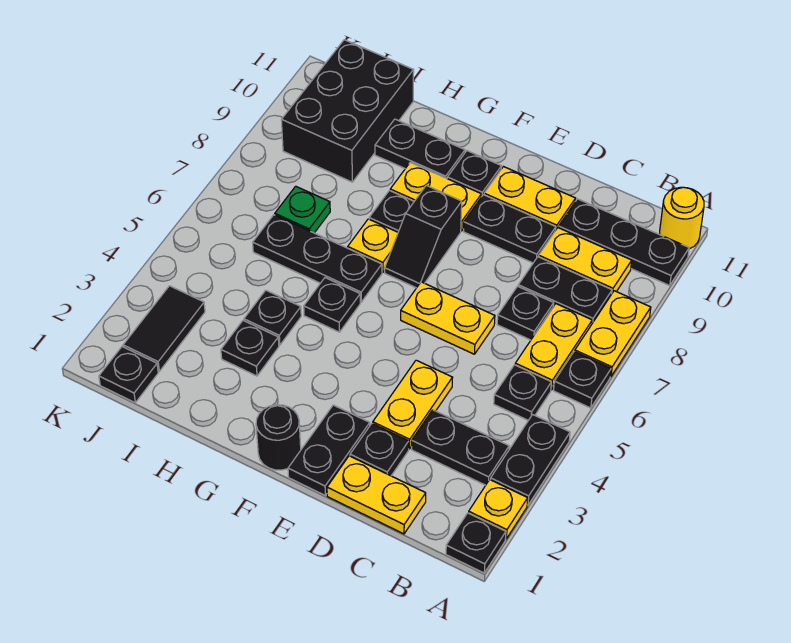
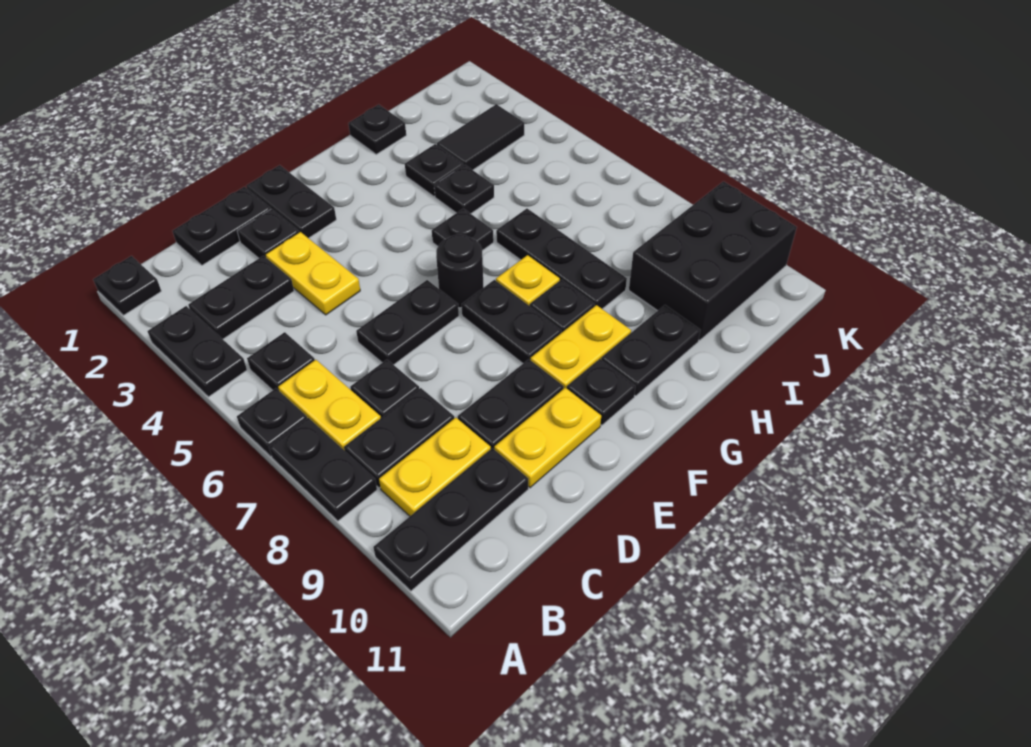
yellow 1x1 plate [469,480,528,539] -> none
yellow 1x2 plate [575,291,651,377] -> black 1x2 plate [269,418,377,521]
yellow 1x1 round brick [660,187,704,249] -> none
yellow 1x2 plate [327,456,426,534] -> black 1x2 plate [173,187,271,265]
yellow 1x2 plate [401,282,495,354] -> black 1x2 plate [356,280,459,365]
black 1x1 round brick [256,405,301,470] -> black 1x1 round brick moved to [436,235,484,308]
black 1x2 slope [385,185,462,288] -> black 1x2 plate [462,280,562,363]
black 1x3 plate [253,215,382,302] -> black 1x3 plate turned to [496,209,627,309]
green 1x1 plate [275,186,330,233] -> none
black 2x3 brick [281,40,414,182] -> black 2x3 brick turned to [629,181,797,340]
black 1x1 plate [99,347,158,403] -> black 1x1 plate moved to [348,104,406,154]
black 1x2 tile [123,286,205,371] -> black 1x2 tile turned to [437,104,524,170]

